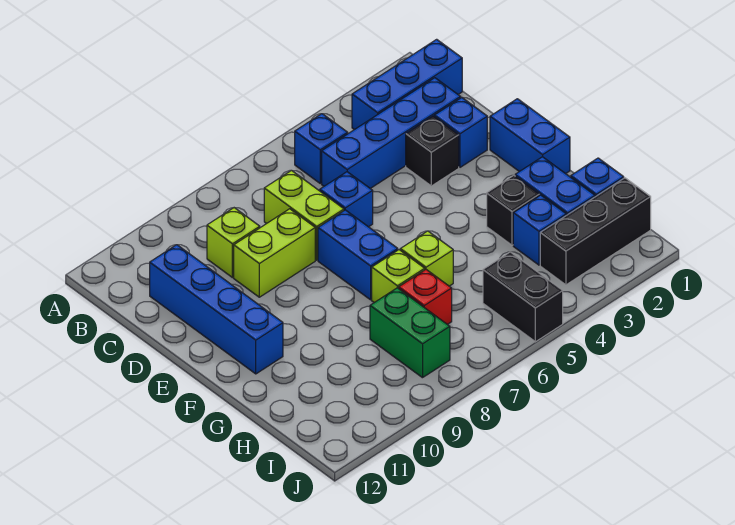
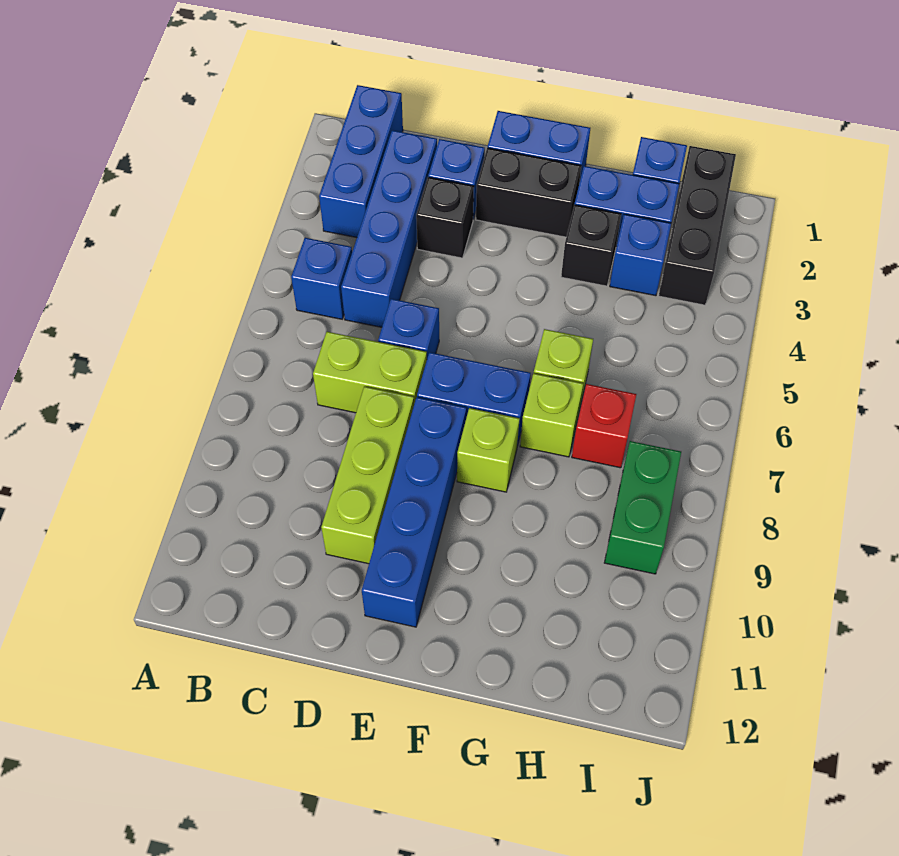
lime 1x1 brick [207,208,260,278] -> lime 1x1 brick moved to [457,408,520,492]
blue 1x4 brick [150,245,283,374] -> blue 1x4 brick turned to [362,397,466,627]
lime 1x2 brick [234,209,315,297] -> lime 1x3 brick [321,386,414,564]
green 1x2 brick [370,288,450,378] -> green 1x2 brick turned to [604,441,681,574]
black 1x2 brick [483,252,563,342] -> black 1x2 brick moved to [476,148,581,237]

